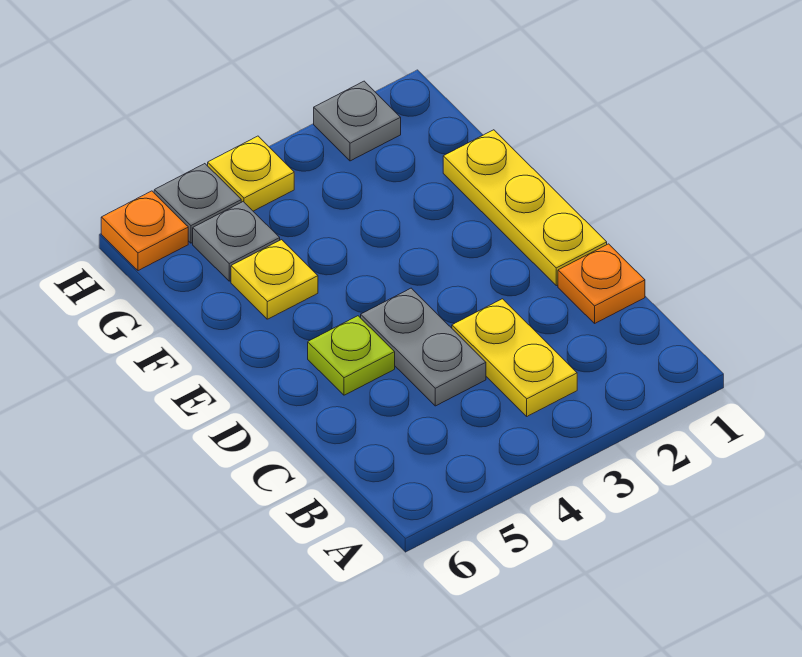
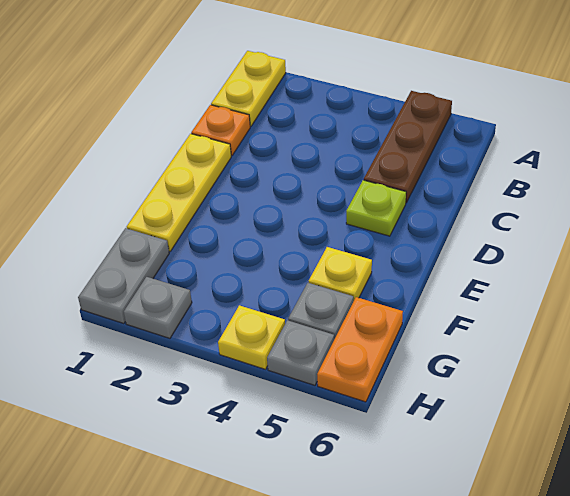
none -> brown 1x3 plate [364,91,452,203]
yellow 1x2 plate [452,299,577,416] -> yellow 1x2 plate moved to [211,51,286,126]
grey 1x2 plate [361,288,486,406] -> grey 1x2 plate moved to [78,228,169,324]
orange 1x1 plate [101,191,188,271] -> orange 1x2 plate [317,297,403,402]

